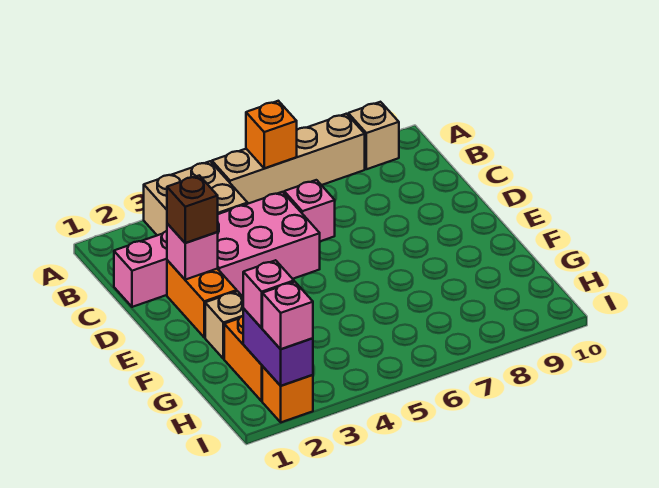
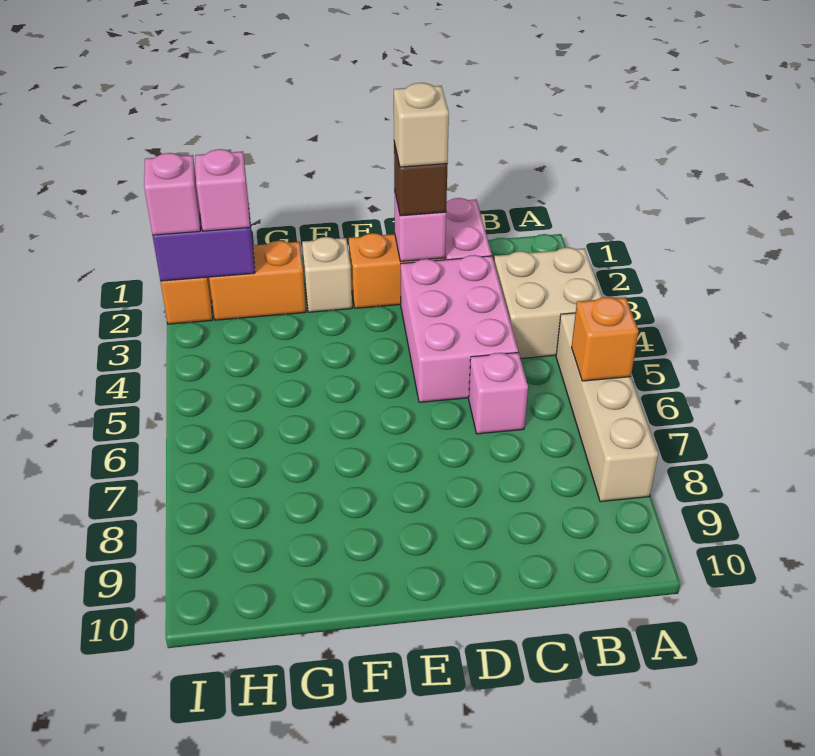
tan 1x1 brick [348,102,399,169] -> tan 1x1 brick moved to [394,83,449,167]

